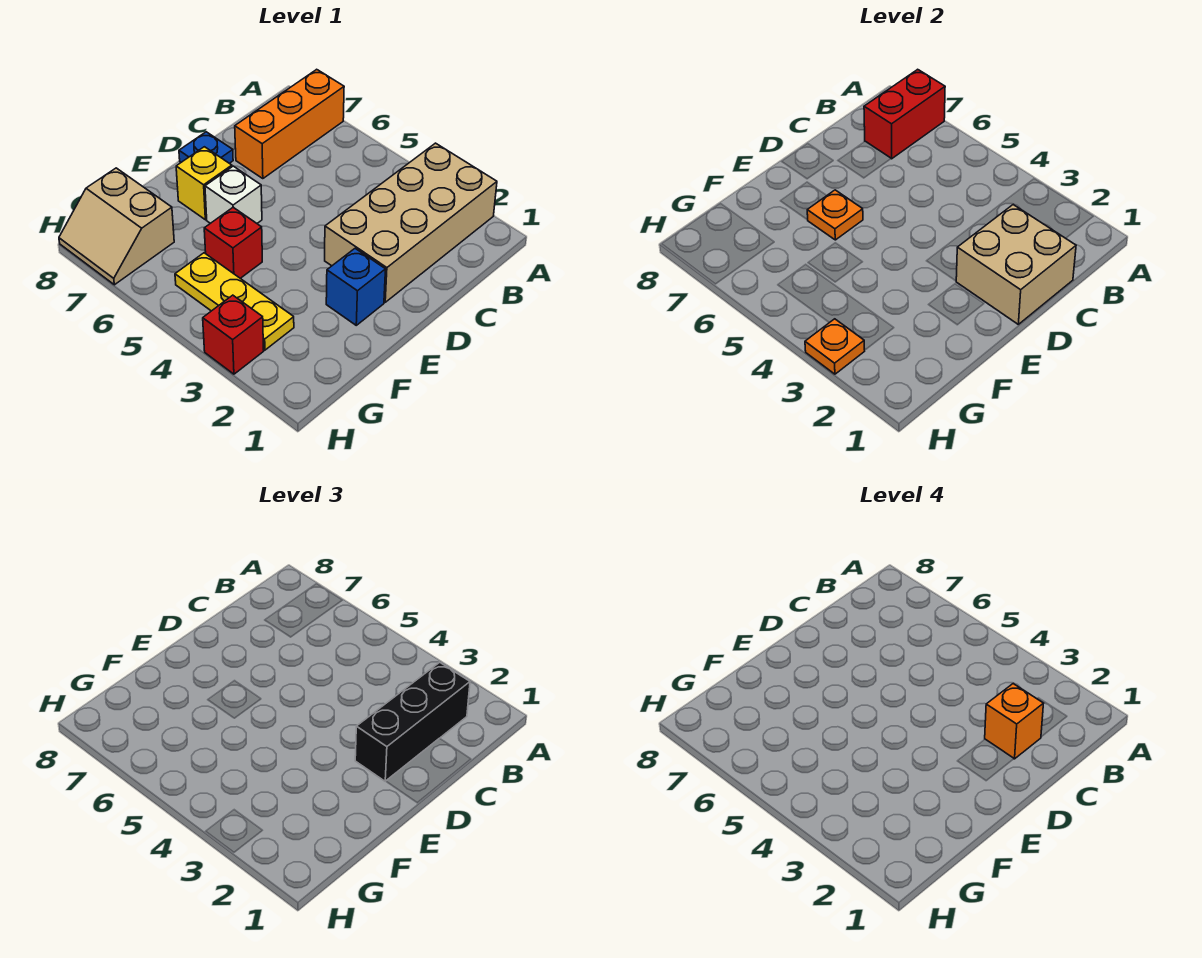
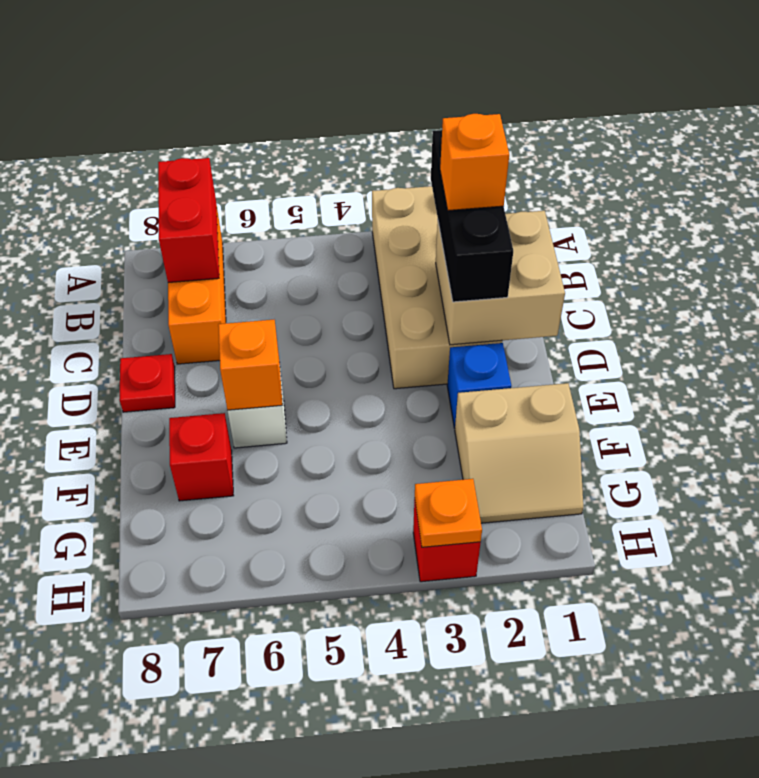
blue 1x1 plate [179,132,233,163] -> red 1x1 plate [119,354,175,412]
orange 1x1 plate [807,190,863,240] -> orange 1x1 brick [218,320,283,410]
yellow 1x1 brick [176,147,232,220] -> none
red 1x1 brick [204,207,262,278] -> red 1x1 brick moved to [169,413,233,501]
yellow 1x3 plate [175,253,294,350] -> none
tan 2x2 slope [59,168,174,285] -> tan 2x2 slope moved to [455,383,583,523]

